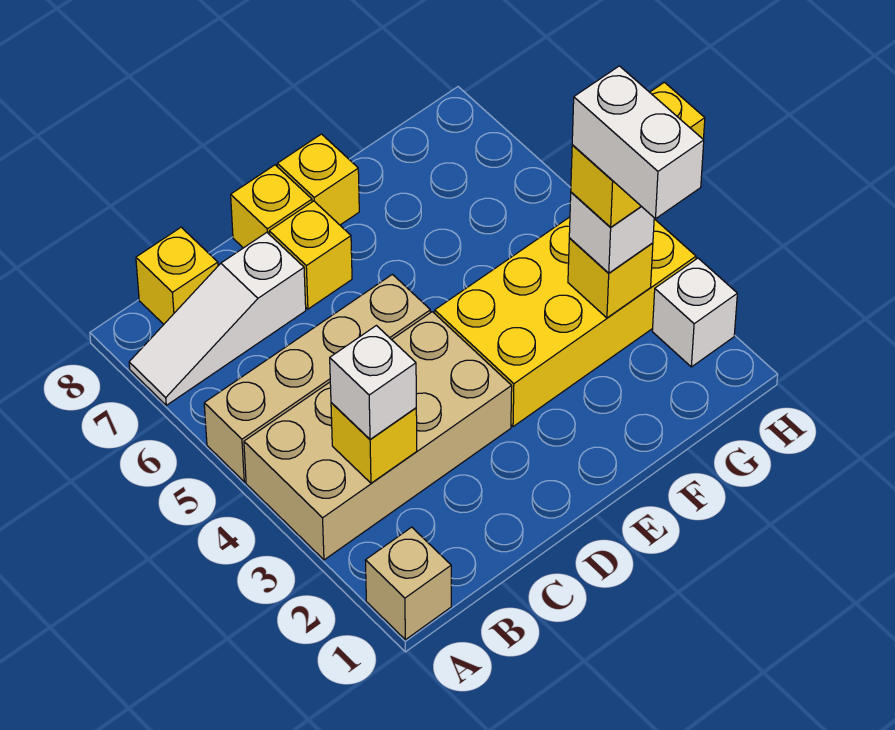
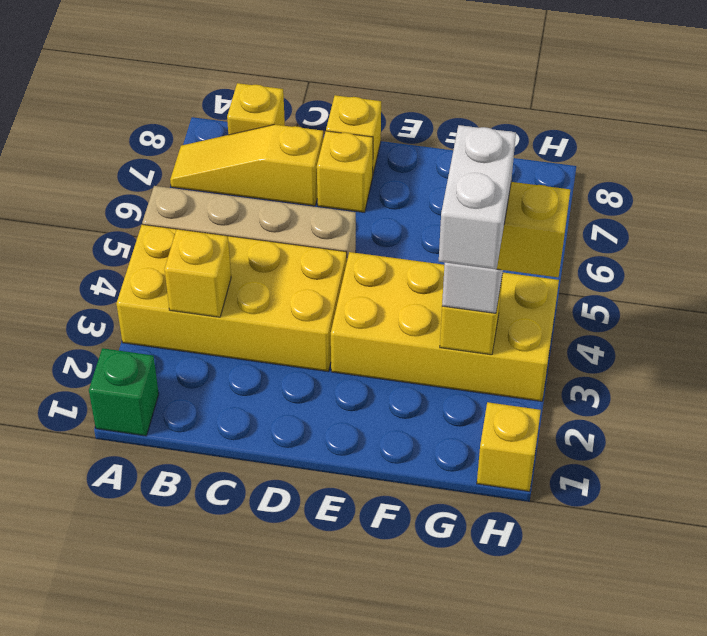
tan 1x1 brick [365,527,451,640] -> green 1x1 brick [89,348,159,436]
tan 2x4 brick [244,312,512,560] -> yellow 2x4 brick [116,224,347,372]
white 1x3 slope [129,233,306,405] -> yellow 1x3 slope [170,125,323,206]
white 1x1 brick [330,326,416,439] -> none
yellow 1x1 brick [277,134,359,225] -> yellow 1x1 brick moved to [477,402,541,491]
white 1x1 brick [652,258,737,367] -> none

